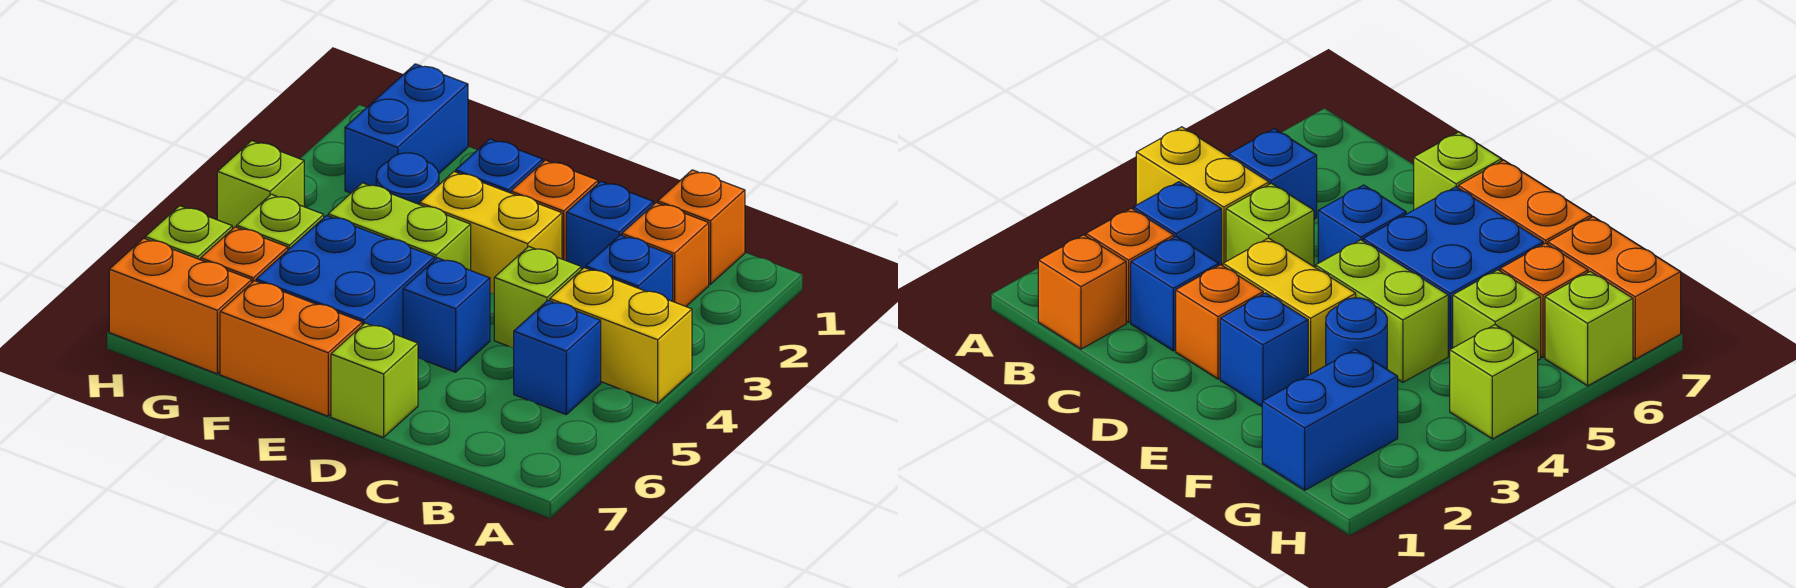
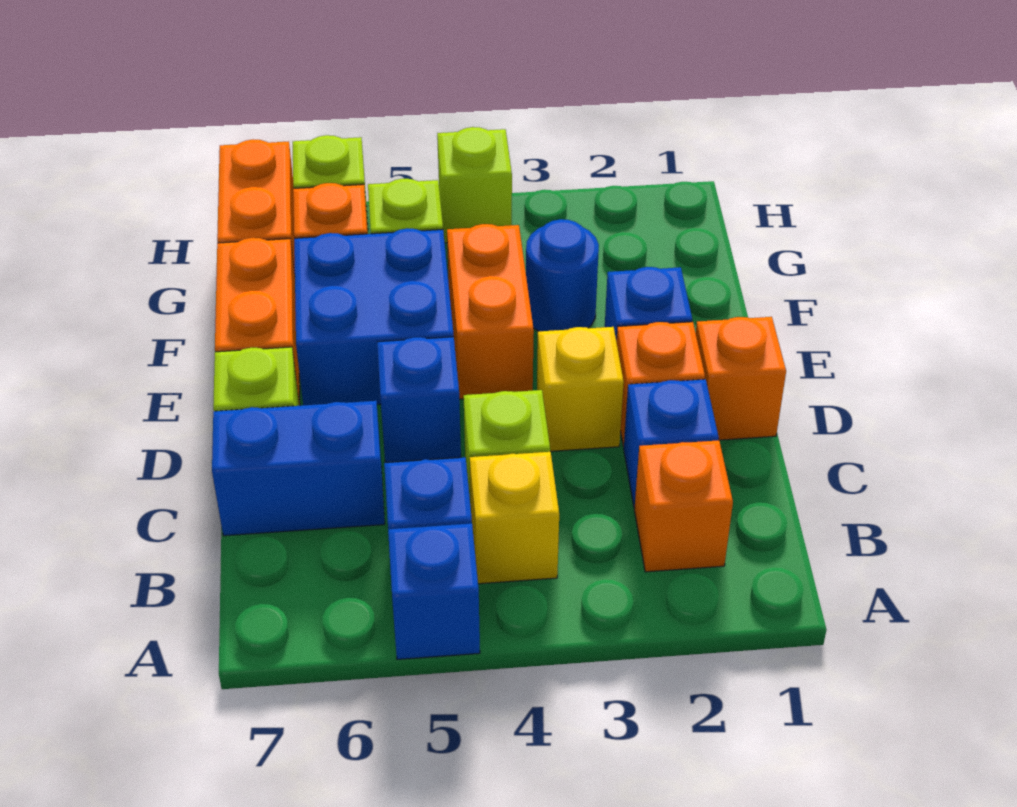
yellow 1x2 brick [550,268,692,403] -> yellow 1x1 brick [470,452,559,584]
orange 1x1 brick [658,170,745,284] -> orange 1x1 brick moved to [696,317,786,440]
blue 1x1 brick [586,235,673,301] -> blue 1x1 brick moved to [388,523,480,659]
yellow 1x2 brick [420,172,562,294] -> yellow 1x1 brick [537,327,624,451]
lime 1x2 brick [328,183,471,270] -> orange 1x2 brick [447,224,534,399]
blue 1x2 brick [345,64,468,193] -> blue 1x2 brick moved to [212,401,385,536]

